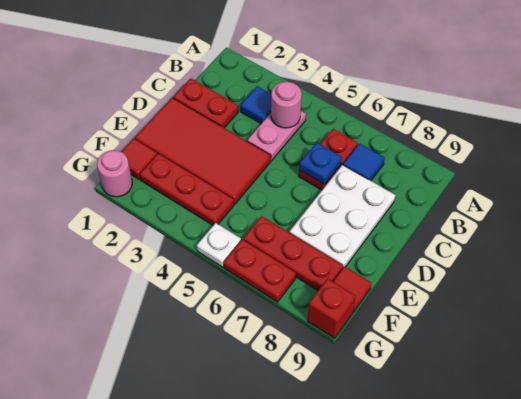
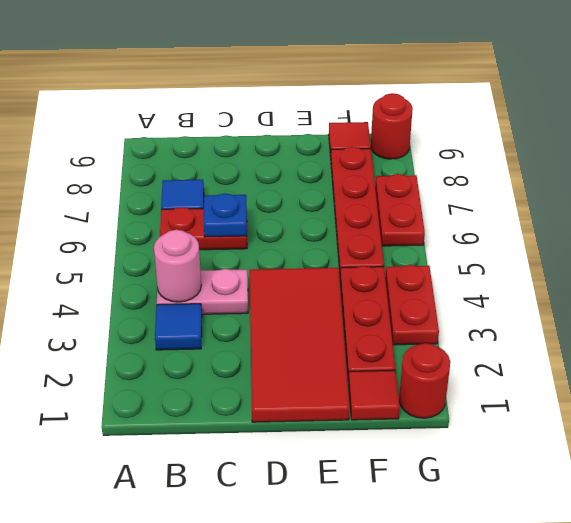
red 1x2 plate [173,78,238,128] -> red 1x2 plate moved to [385,265,439,345]
white 2x3 plate [289,165,396,267] -> none
red 1x3 plate [243,216,343,290] -> red 1x4 plate [331,147,384,275]
pink 1x1 round brick [97,150,132,197] -> red 1x1 round brick [399,343,450,418]
white 1x1 plate [197,223,241,267] -> none
red 1x1 brick [307,279,356,338] -> red 1x1 round brick [371,93,413,159]

